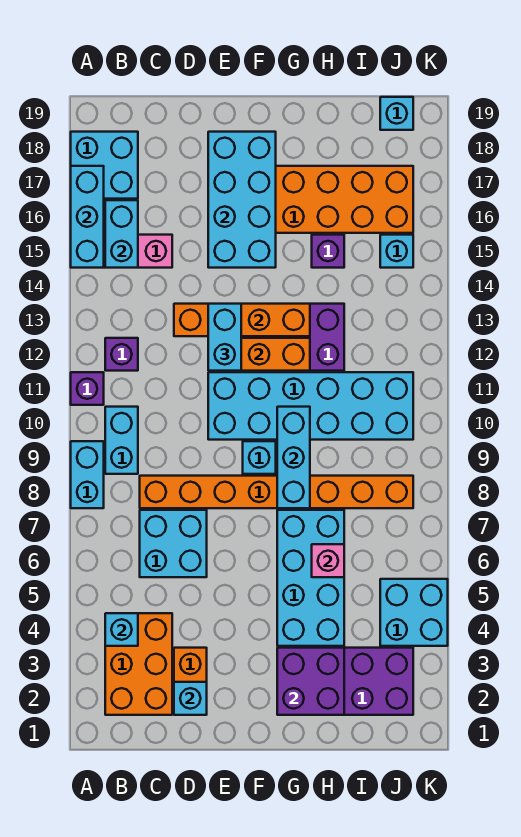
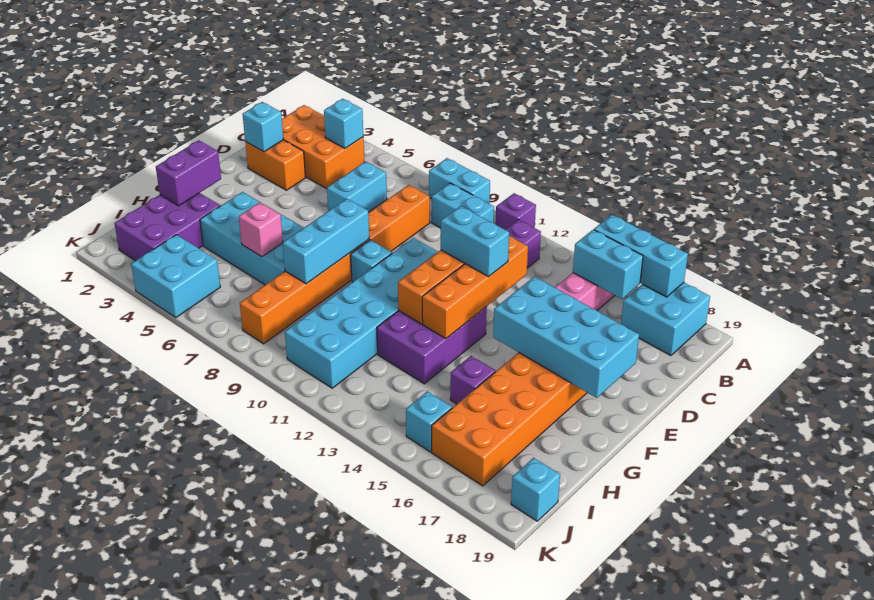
cyan 2x2 brick [140,510,207,577] -> cyan 1x2 brick [327,162,387,212]
purple 2x2 brick [277,648,344,715] -> purple 1x2 brick [156,140,221,206]
cyan 1x3 brick [277,407,310,508] -> cyan 1x3 brick turned to [283,199,369,284]

